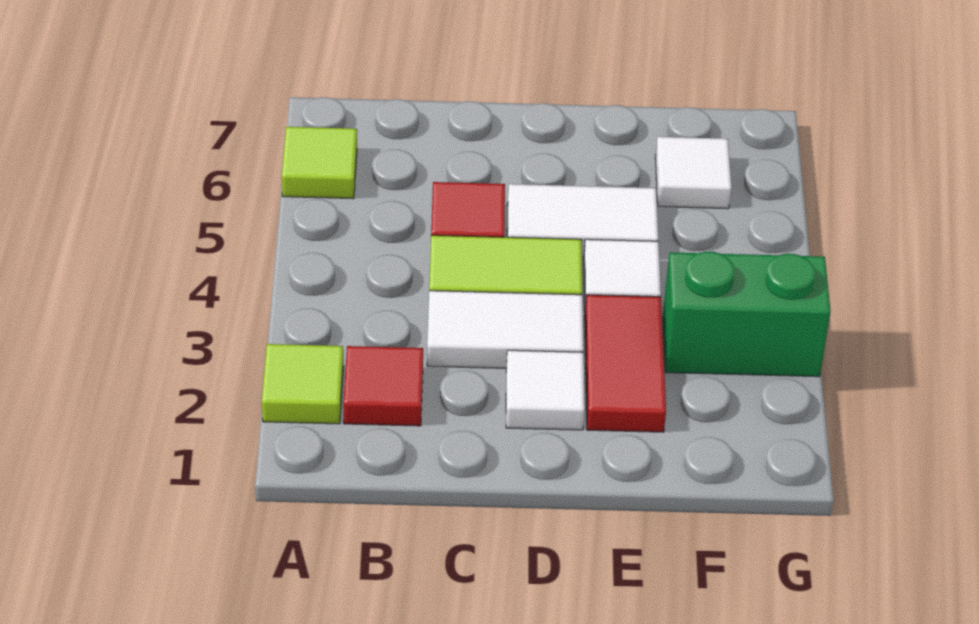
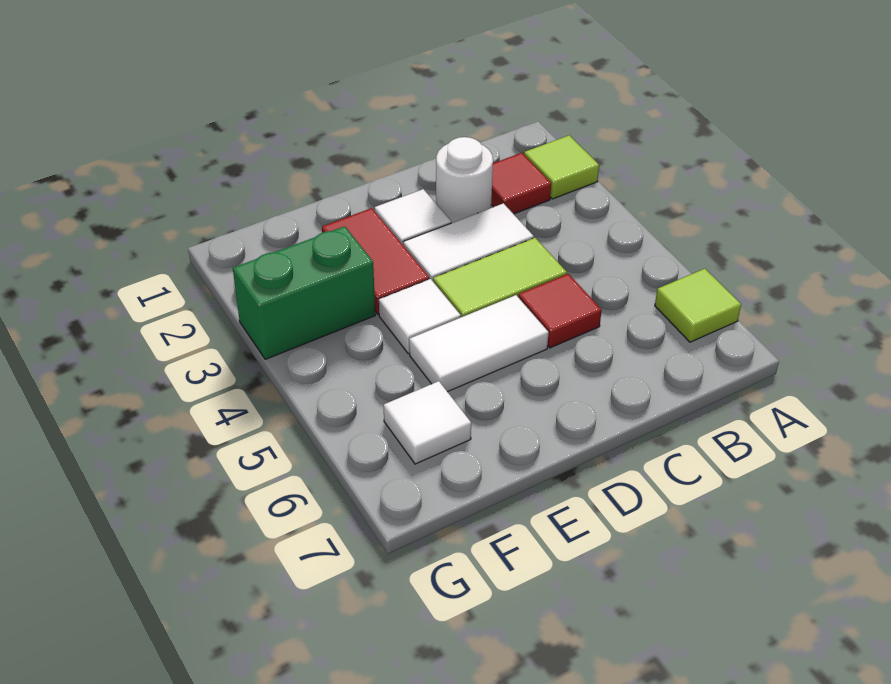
none -> white 1x1 round brick [436,137,493,223]

